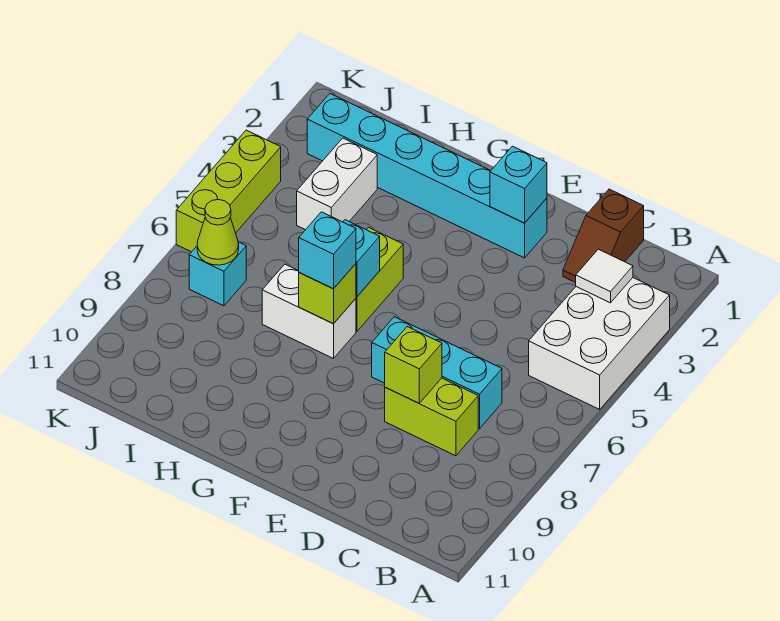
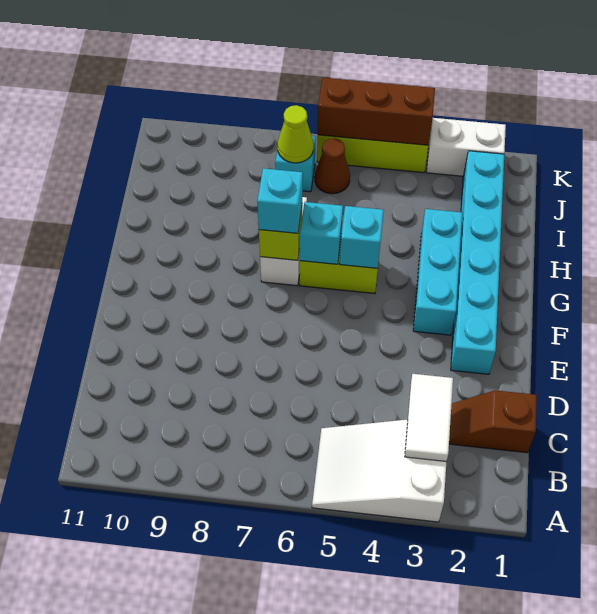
white 2x3 brick [529,278,670,409] -> white 2x3 slope [312,420,446,522]
white 1x1 tile [576,249,633,303] -> white 1x2 tile [405,374,453,462]
cyan 1x3 brick [372,317,502,429] -> cyan 1x3 brick moved to [413,209,462,335]
lime 1x2 brick [385,378,478,456] -> none
lime 1x1 brick [385,327,442,403] -> none
cyan 1x1 brick [490,146,547,223] -> cyan 1x1 brick moved to [340,206,384,269]
white 1x2 brick [297,138,377,230] -> white 1x2 brick moved to [426,118,506,176]
none -> brown 1x1 cone [315,138,350,194]
none -> brown 1x3 brick [318,78,435,145]

